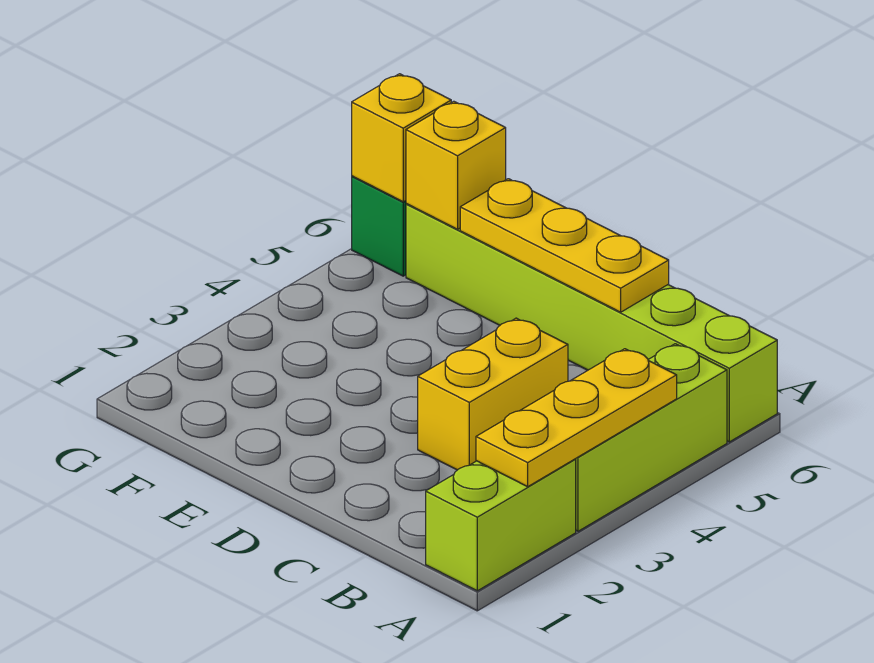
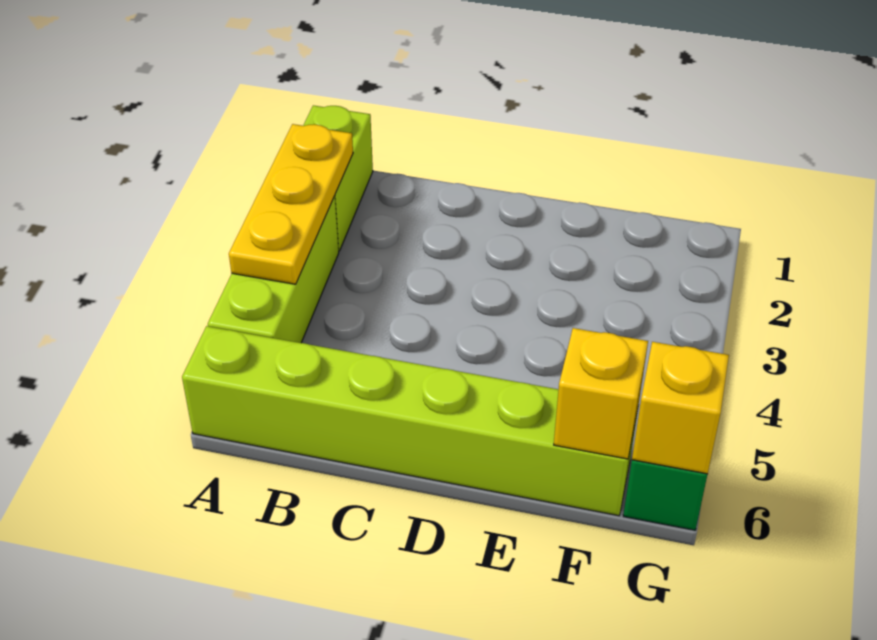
yellow 1x2 brick [418,318,568,470] -> none
yellow 1x3 plate [460,179,669,312] -> none

